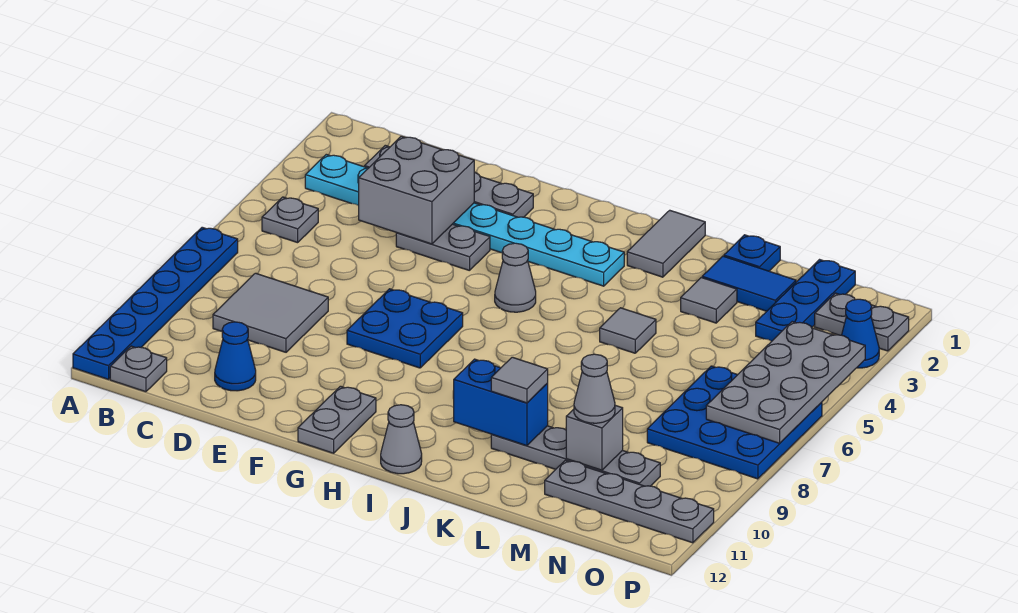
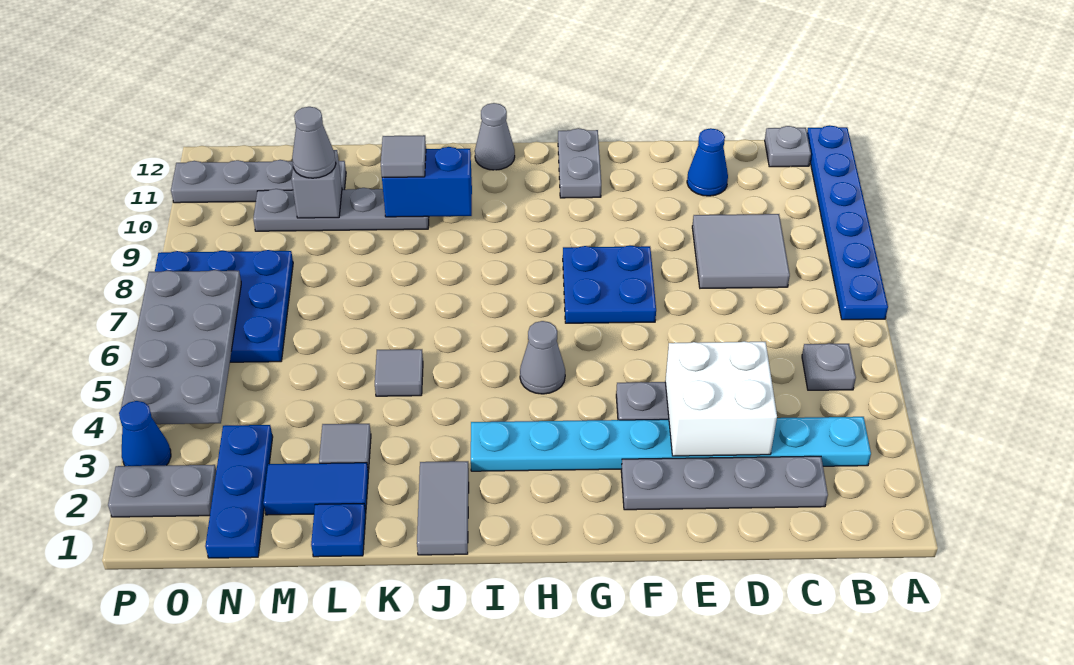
grey 2x2 brick [359,136,474,244] -> white 2x2 brick [665,341,777,456]

